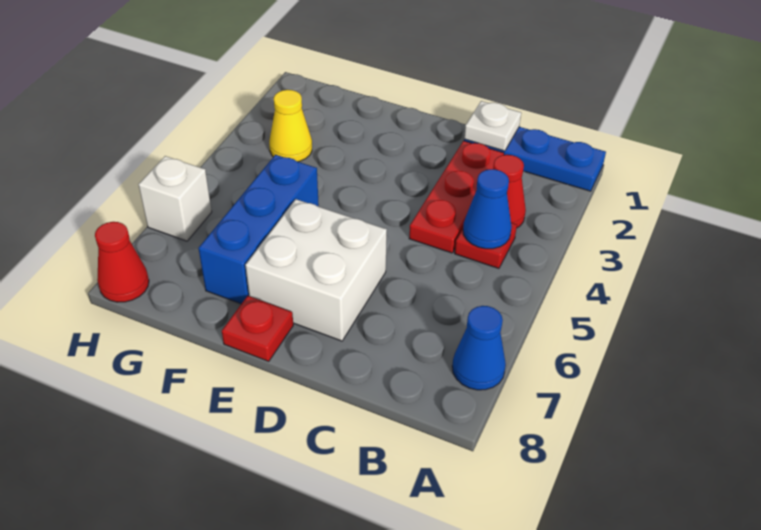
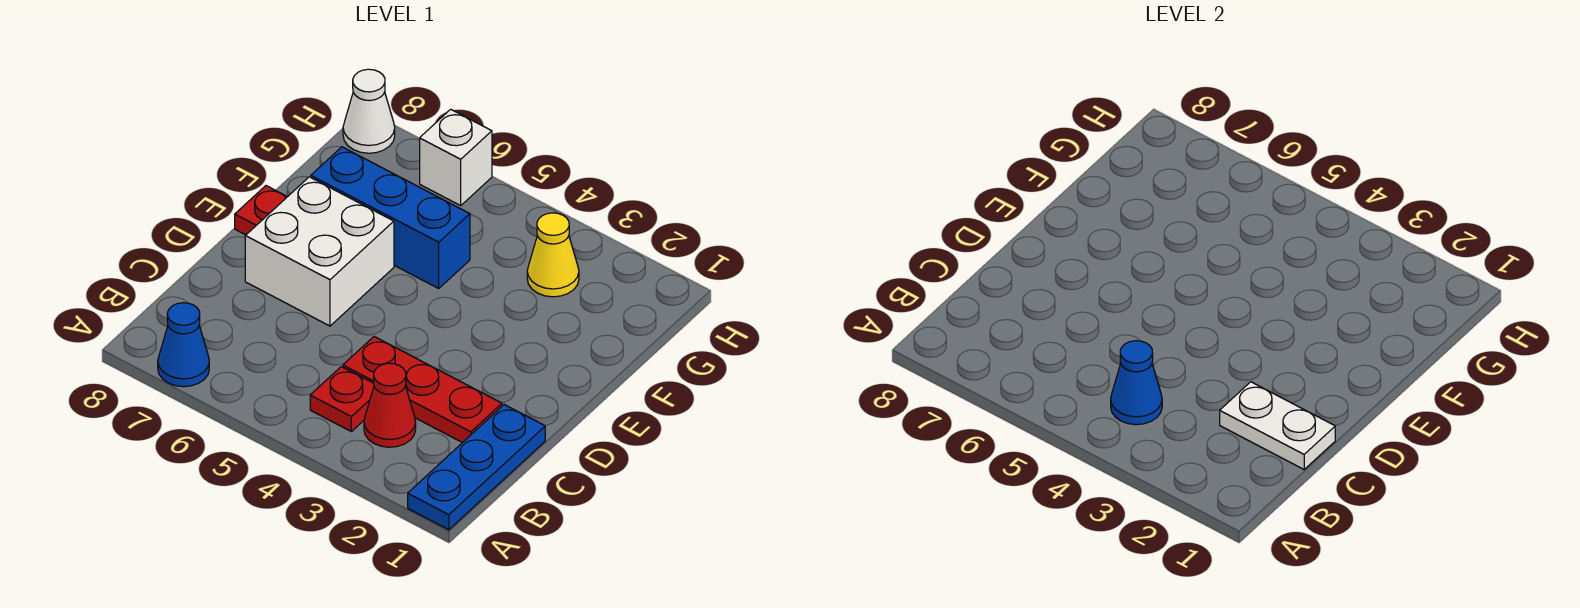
white 1x1 plate [464,101,521,151] -> white 1x2 plate [1220,382,1335,469]
red 1x1 cone [95,222,149,302] -> white 1x1 cone [343,69,395,153]

